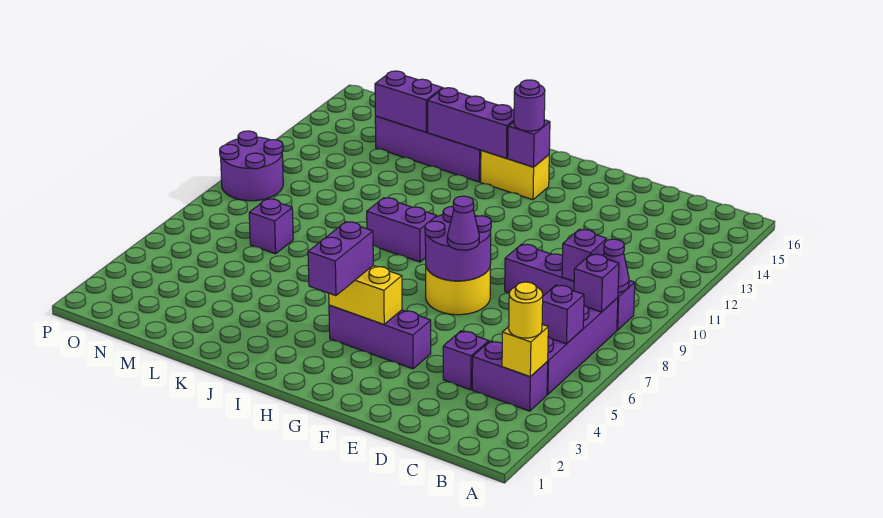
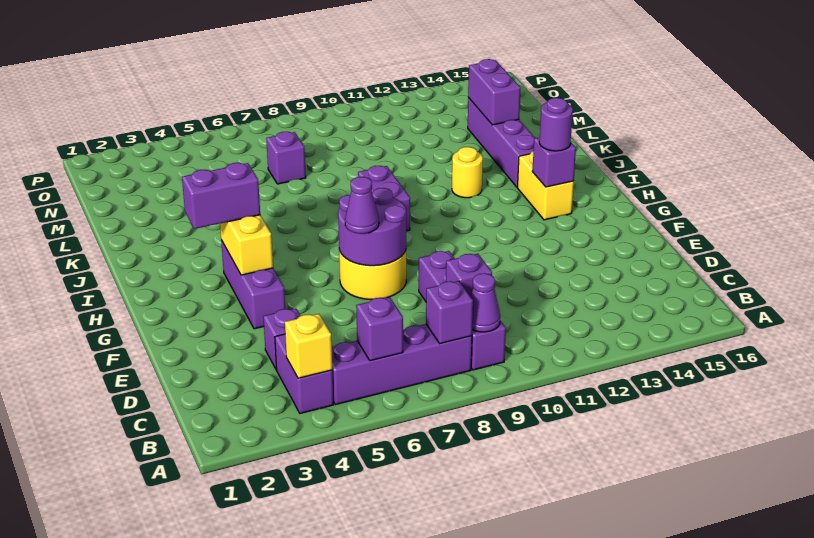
yellow 1x1 round brick [509,282,543,338] -> yellow 1x1 round brick moved to [452,147,483,198]
purple 1x3 brick [428,88,514,158] -> none
purple 2x2 round brick [220,131,283,201] -> none

